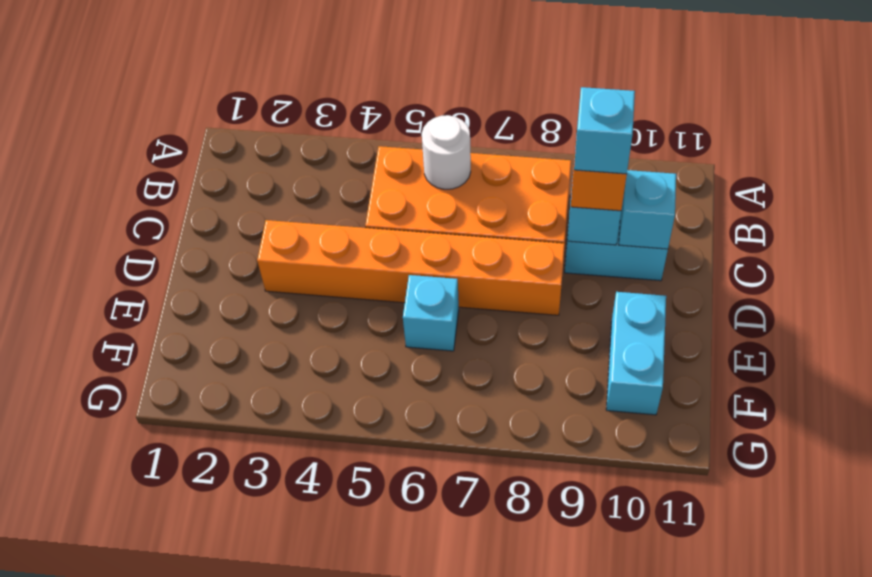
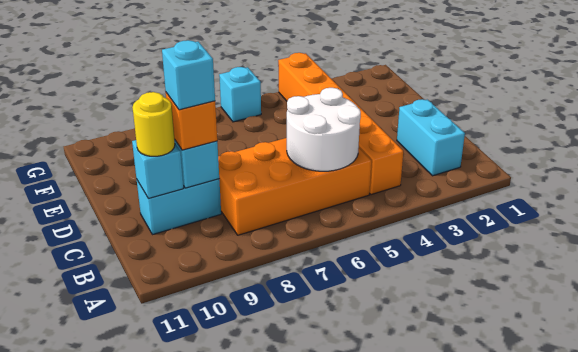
white 1x1 round brick [422,115,471,189] -> white 2x2 round brick [287,88,361,171]
none -> yellow 1x1 round brick [132,92,175,156]
orange 1x6 brick [257,220,565,315] -> orange 1x6 brick turned to [278,53,403,195]
cyan 1x1 brick [403,275,459,351] -> cyan 1x1 brick moved to [219,67,261,122]
cyan 1x2 brick [606,292,666,415] -> cyan 1x2 brick moved to [397,99,465,176]

